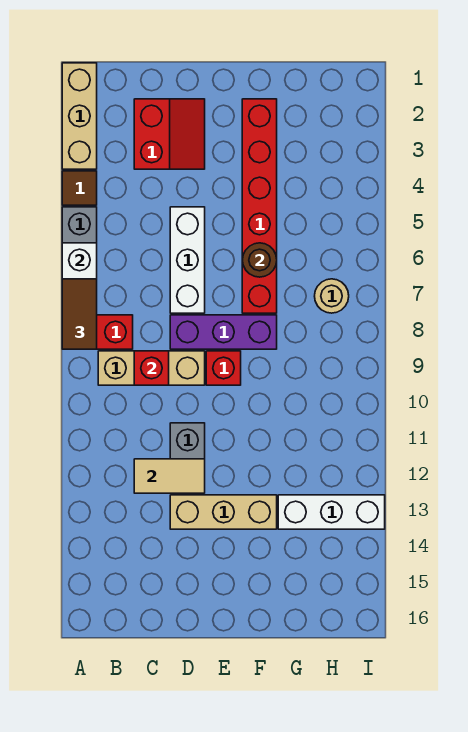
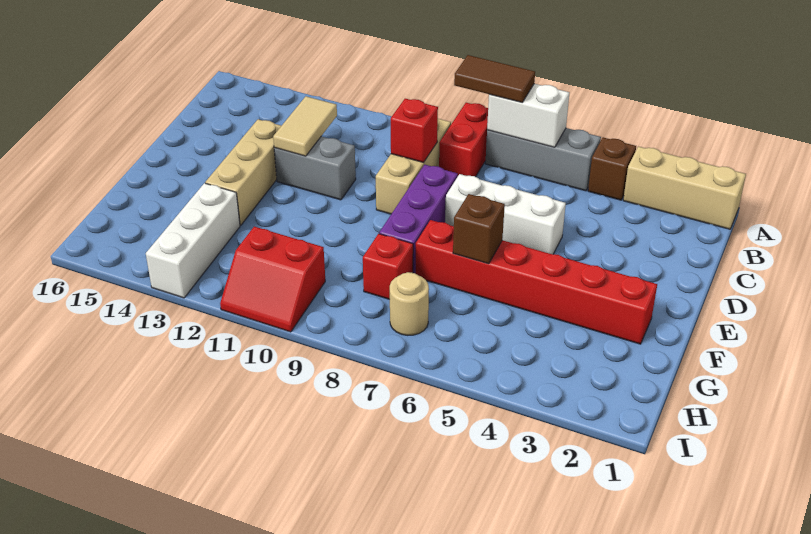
brown 1x1 tile [62,171,97,205] -> brown 1x1 brick [588,137,636,200]
red 2x2 slope [134,99,205,169] -> red 2x2 slope moved to [220,227,325,332]
red 1x1 brick [206,351,241,385] -> red 1x1 brick moved to [363,234,413,299]
brown 1x1 round brick [242,243,277,277] -> brown 1x1 brick [453,194,505,264]

